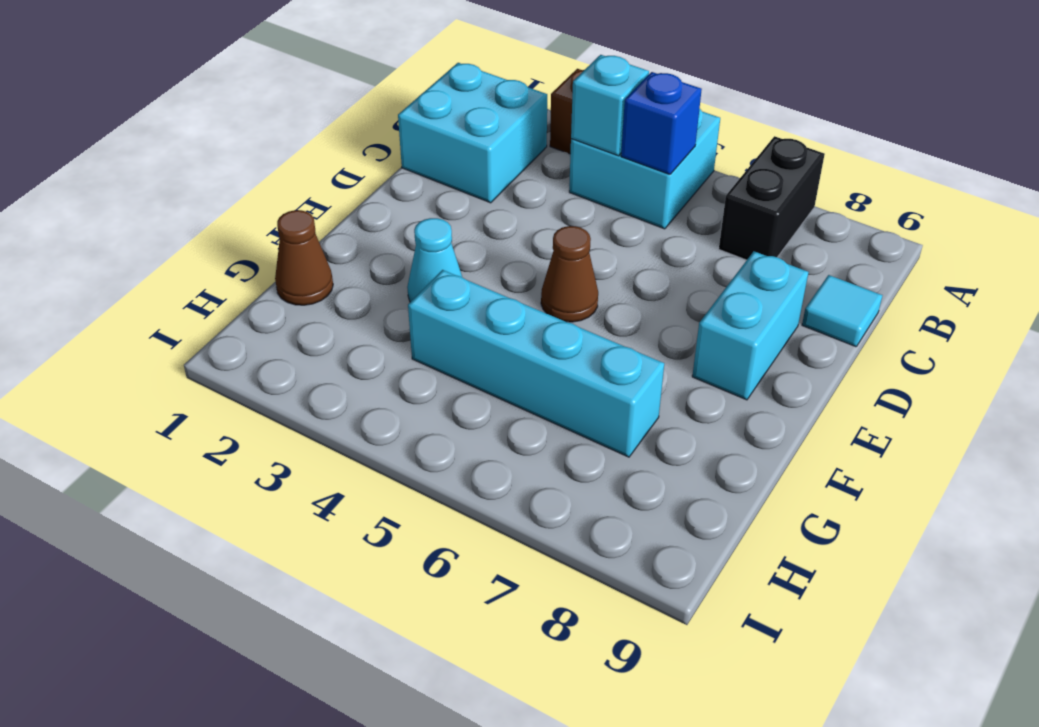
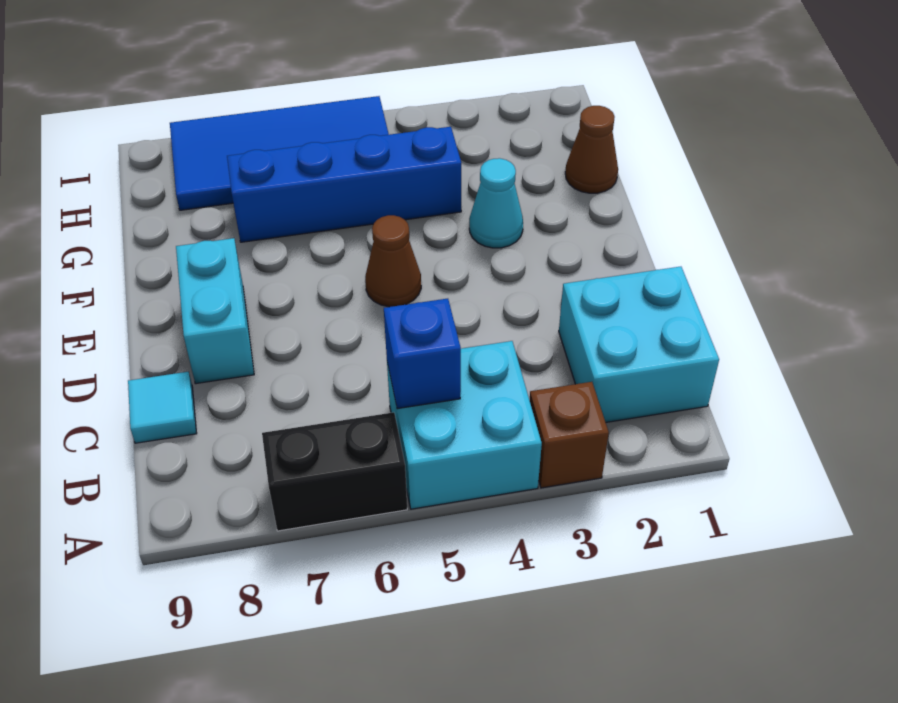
black 1x2 brick [719,136,825,260] -> black 1x2 brick turned to [262,412,407,531]
cyan 1x1 brick [571,55,649,156] -> none
cyan 1x4 brick [408,270,664,457] -> blue 1x4 brick [227,127,461,242]
none -> blue 2x4 tile [170,96,389,210]

